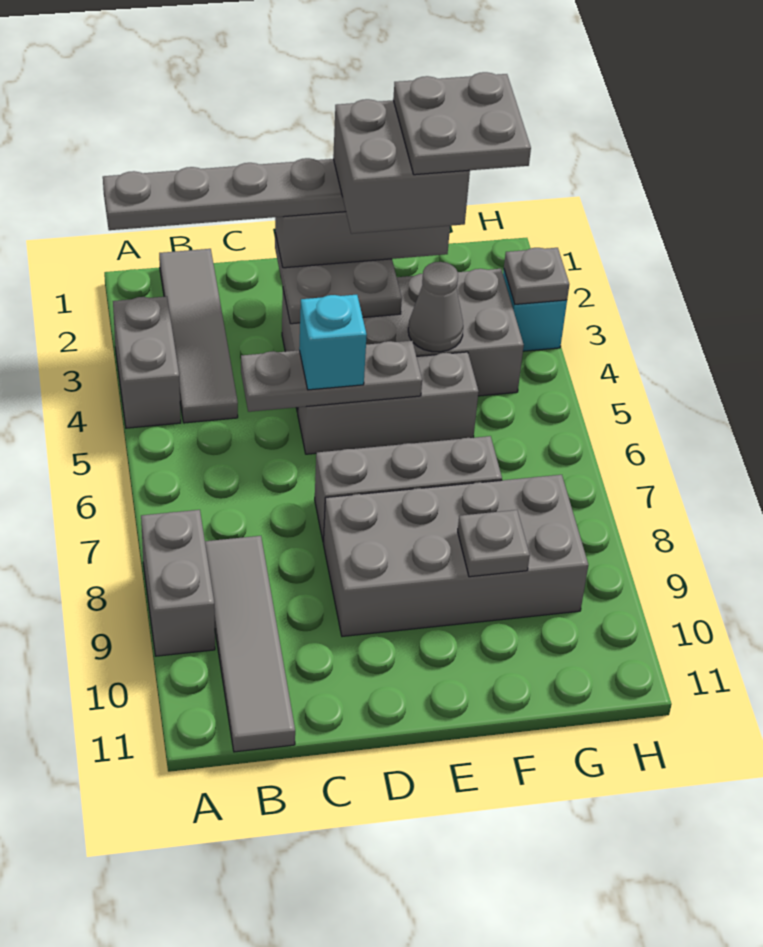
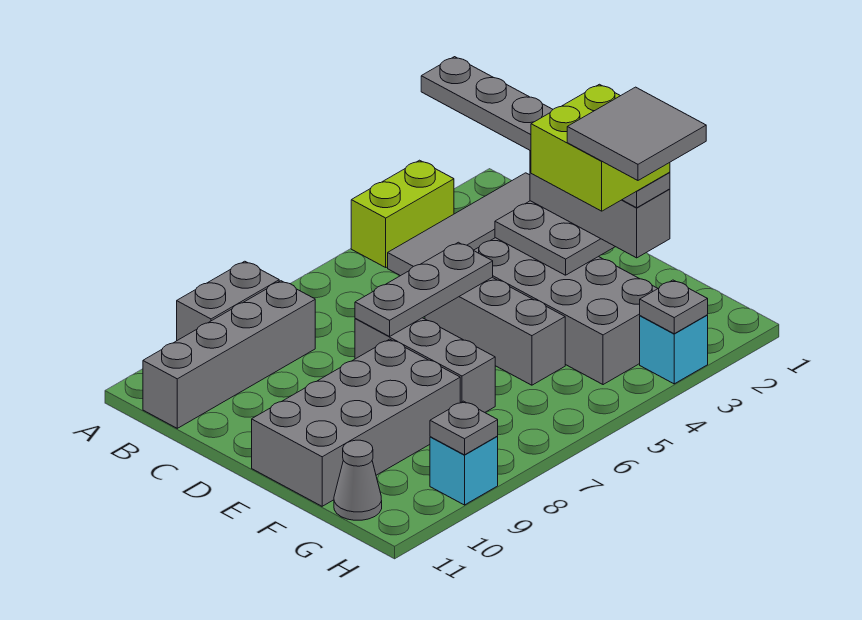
grey 1x2 brick [113,296,181,428] -> lime 1x2 brick [351,160,454,267]
grey 1x4 tile [205,536,295,752] -> grey 1x4 brick [143,281,315,428]
grey 1x3 plate [241,341,422,412] -> grey 1x3 plate turned to [355,242,493,336]
cyan 1x1 brick [299,295,367,390] -> cyan 1x1 brick moved to [430,437,498,505]
grey 2x4 brick [323,475,588,636] -> grey 2x4 brick turned to [252,339,460,506]
grey 2x2 brick [333,99,470,234] -> lime 2x2 brick [531,84,670,211]
grey 2x2 plate [393,72,531,175] -> grey 2x2 tile [567,87,706,180]
grey 1x1 cone [408,262,463,352] -> grey 1x1 cone moved to [334,440,382,520]
grey 1x1 plate [458,510,530,577] -> grey 1x1 plate moved to [430,401,498,455]

